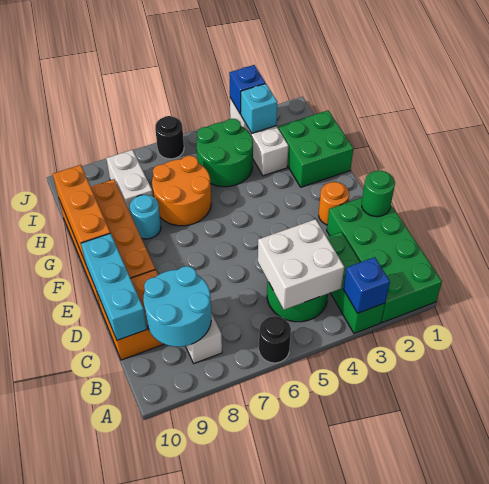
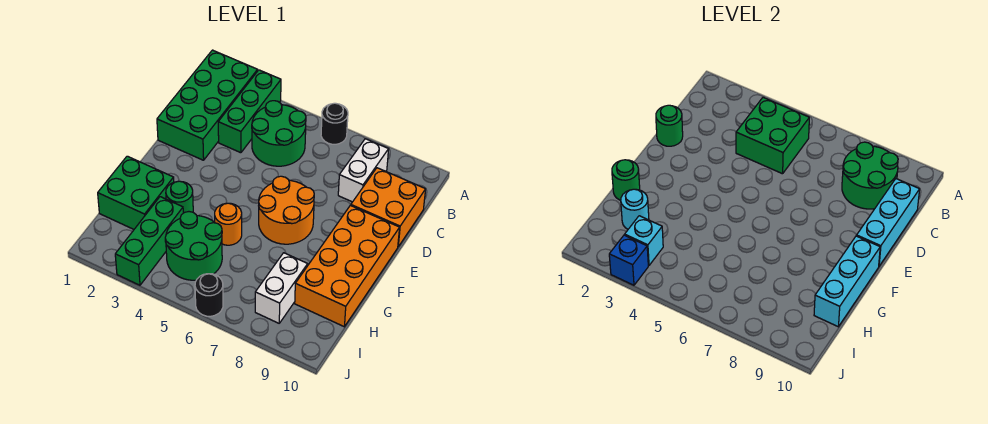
blue 1x1 brick [343,257,390,313] -> none
white 2x2 brick [258,219,344,310] -> green 2x2 brick [736,98,809,174]
cyan 2x2 round brick [143,266,211,347] -> green 2x2 round brick [842,142,898,209]
orange 1x1 round brick [319,182,349,225] -> orange 1x1 round brick moved to [215,203,242,245]
orange 1x3 brick [53,165,110,261] -> cyan 1x3 brick [814,236,880,327]
none -> green 1x1 round brick [612,160,640,200]
none -> green 1x1 round brick [166,181,193,213]
orange 2x2 round brick [152,156,211,226] -> orange 2x2 round brick moved to [259,176,314,244]
cyan 1x1 round brick [130,195,161,239] -> cyan 1x1 round brick moved to [621,189,649,229]
white 1x3 brick [230,98,289,176] -> green 1x3 brick [115,197,183,285]

